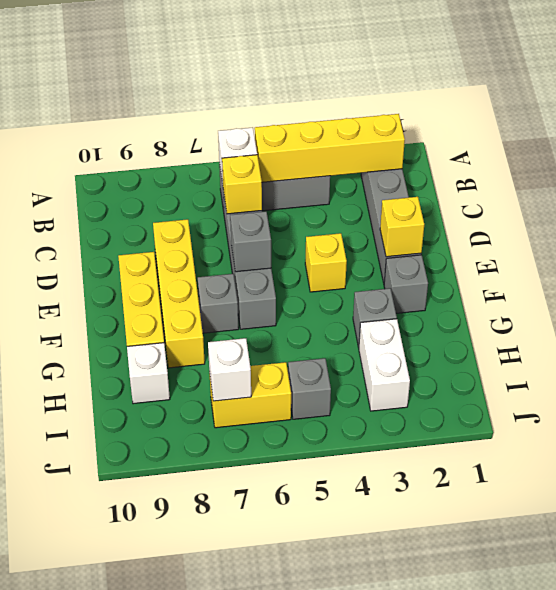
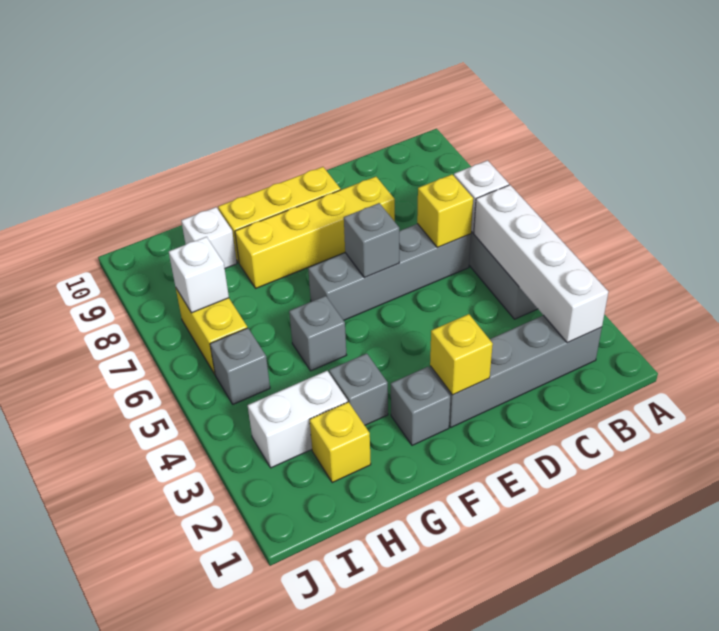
yellow 1x4 brick [255,114,405,182] -> white 1x4 brick [474,185,608,343]
yellow 1x1 brick [305,233,347,292] -> yellow 1x1 brick moved to [310,402,371,483]
grey 1x1 brick [198,274,239,333] -> grey 1x1 brick moved to [289,296,346,371]

